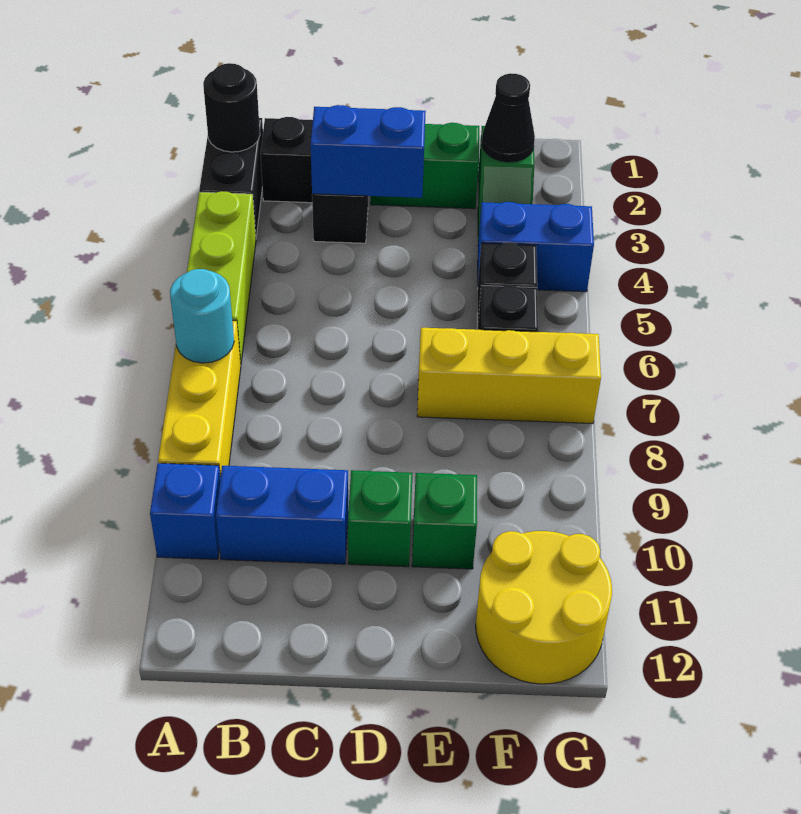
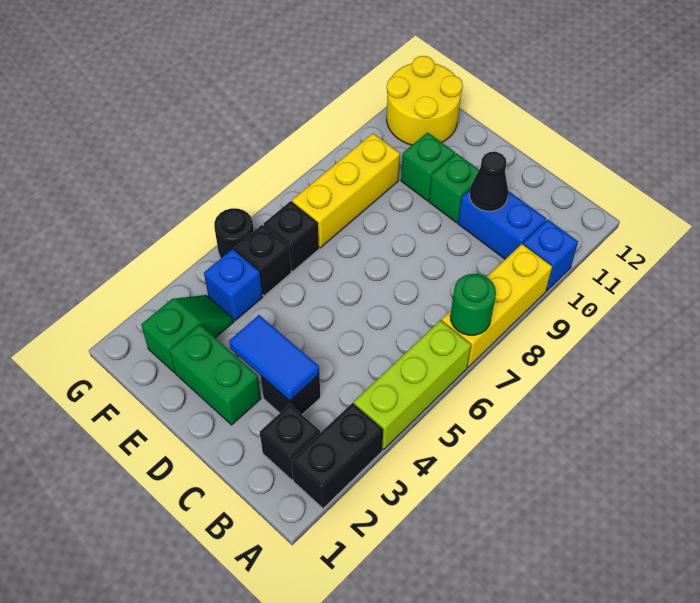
black 1x1 round brick [203,63,260,152] -> black 1x1 round brick moved to [214,208,254,258]
cyan 1x1 round brick [170,269,234,363] -> green 1x1 round brick [450,274,496,335]
blue 1x2 brick [311,105,426,198] -> blue 1x2 tile [229,315,319,401]
yellow 1x3 brick [417,328,601,424] -> yellow 1x3 brick turned to [292,133,400,248]
black 1x1 cone [482,73,535,162] -> black 1x1 cone moved to [470,152,508,211]
blue 1x2 brick [478,202,594,292] -> blue 1x1 brick [204,249,263,321]

